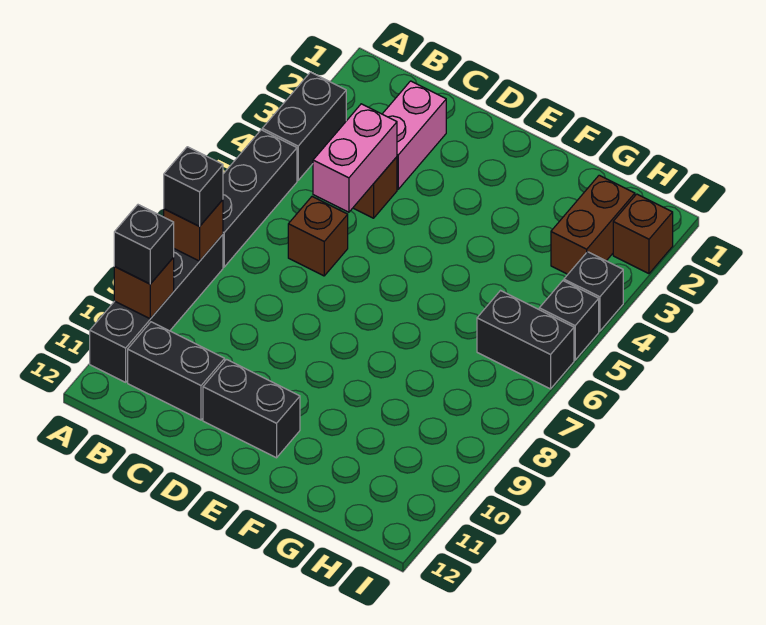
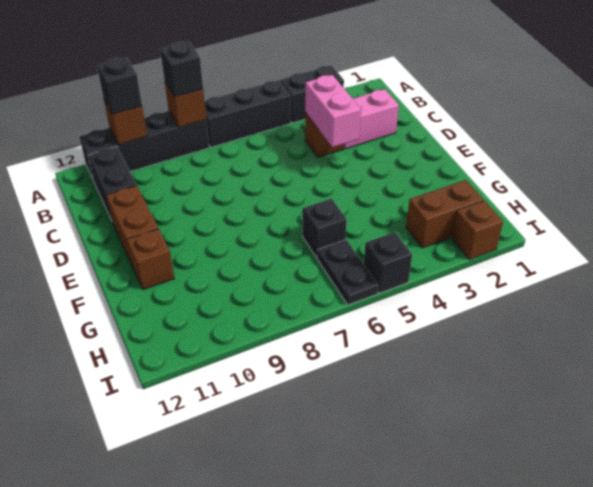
pink 1x2 brick [313,104,397,212] -> pink 1x2 brick turned to [305,75,361,147]
brown 1x1 brick [288,197,348,276] -> brown 1x1 brick moved to [127,229,174,290]
black 1x2 brick [203,359,300,458] -> brown 1x2 brick [106,186,158,264]
black 1x2 brick [477,291,574,389] -> black 1x2 plate [317,240,379,305]
black 1x1 brick [564,252,623,331] -> black 1x1 brick moved to [302,199,347,257]

